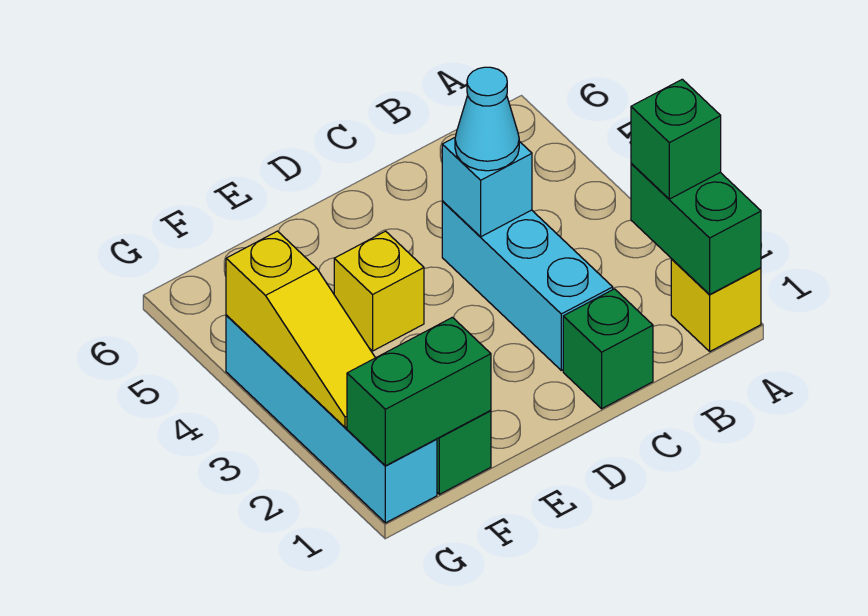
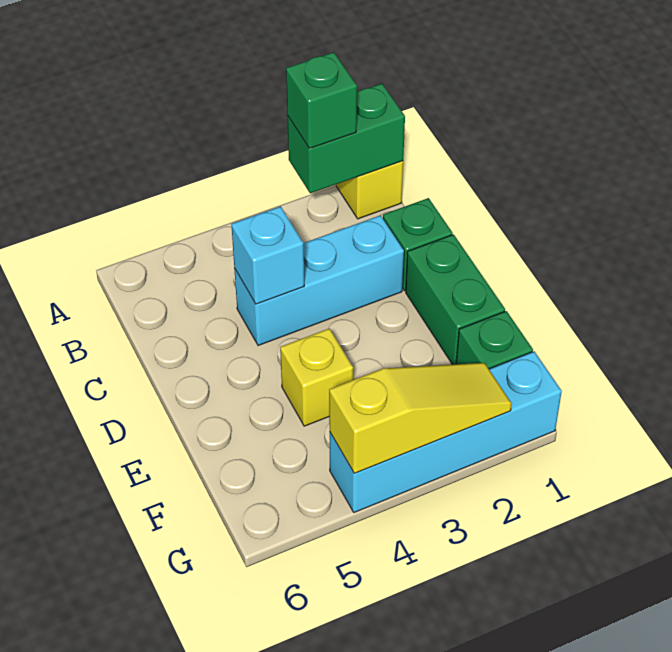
cyan 1x1 cone [455,67,519,171] -> none
green 1x2 brick [347,317,491,466] -> green 1x2 brick moved to [406,234,505,365]

